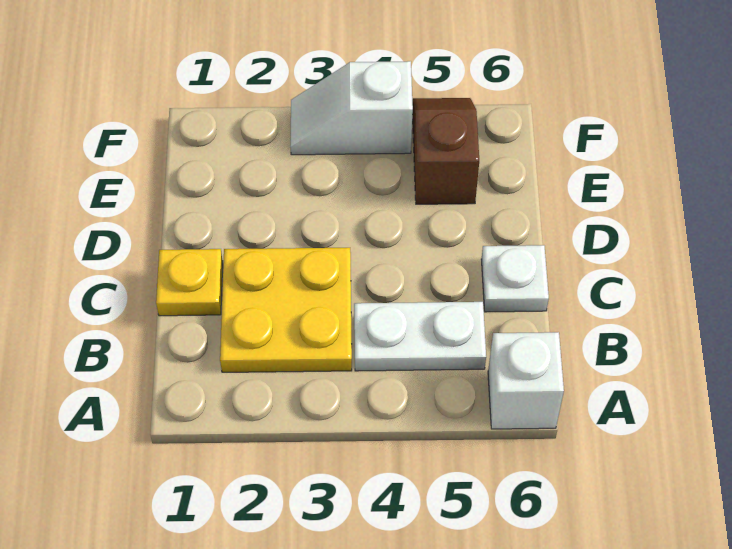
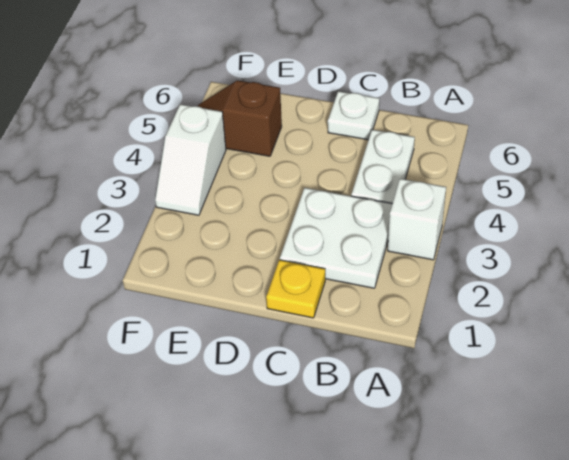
white 1x1 brick [488,332,564,429] -> white 1x1 brick moved to [388,179,446,260]
yellow 2x2 plate [220,248,352,372] -> white 2x2 plate [280,188,392,288]

